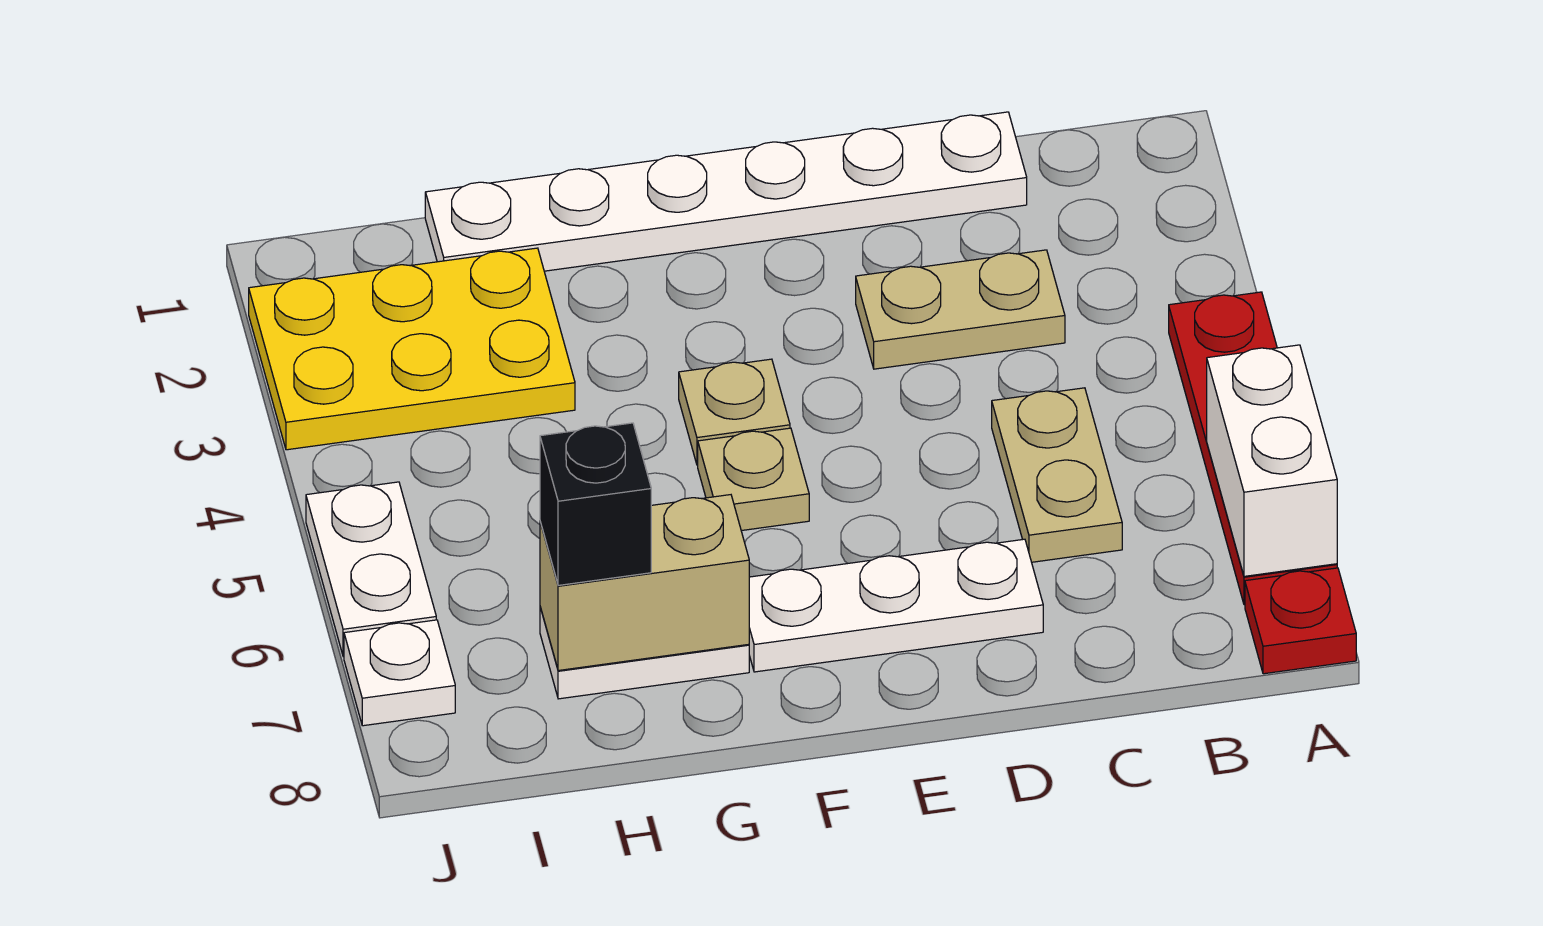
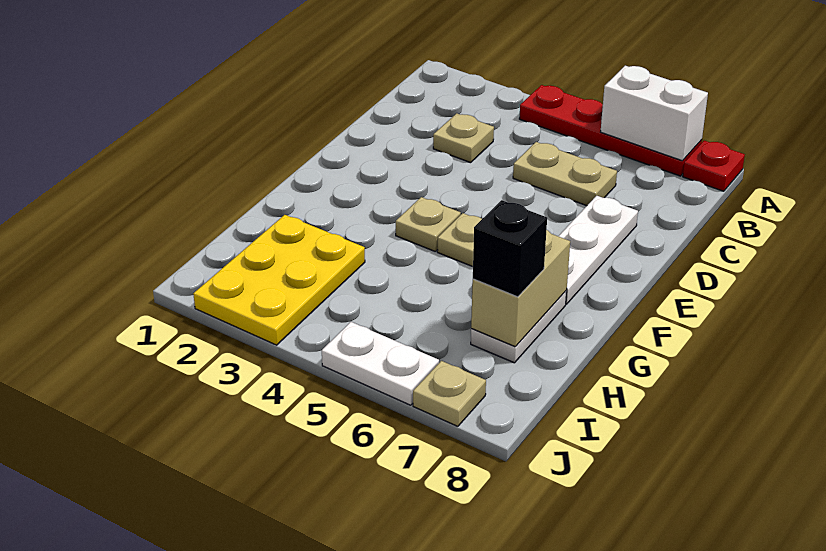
white 1x6 plate [425,112,1027,271] -> none
tan 1x2 plate [856,250,1065,369] -> tan 1x1 plate [433,113,494,163]
white 1x1 plate [344,620,455,726] -> tan 1x1 plate [413,361,486,426]

